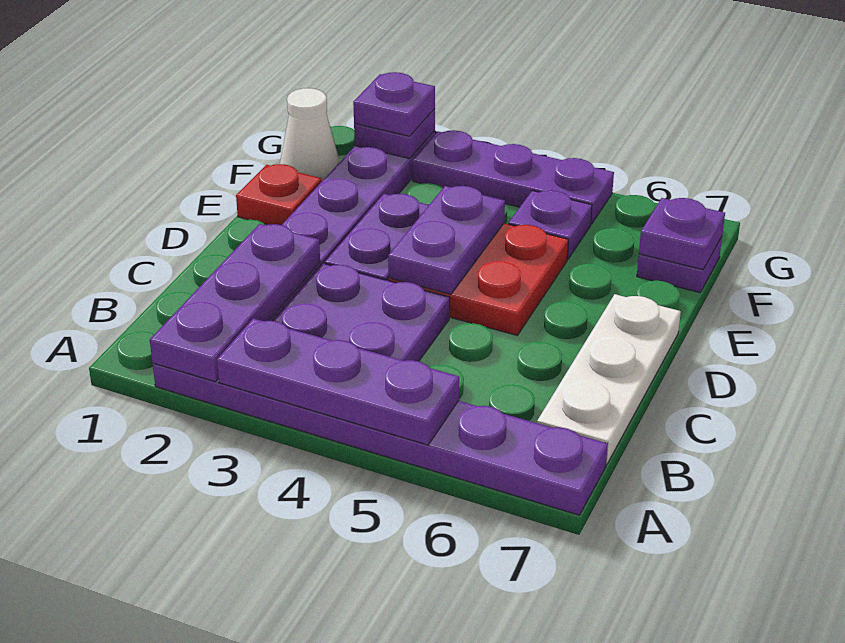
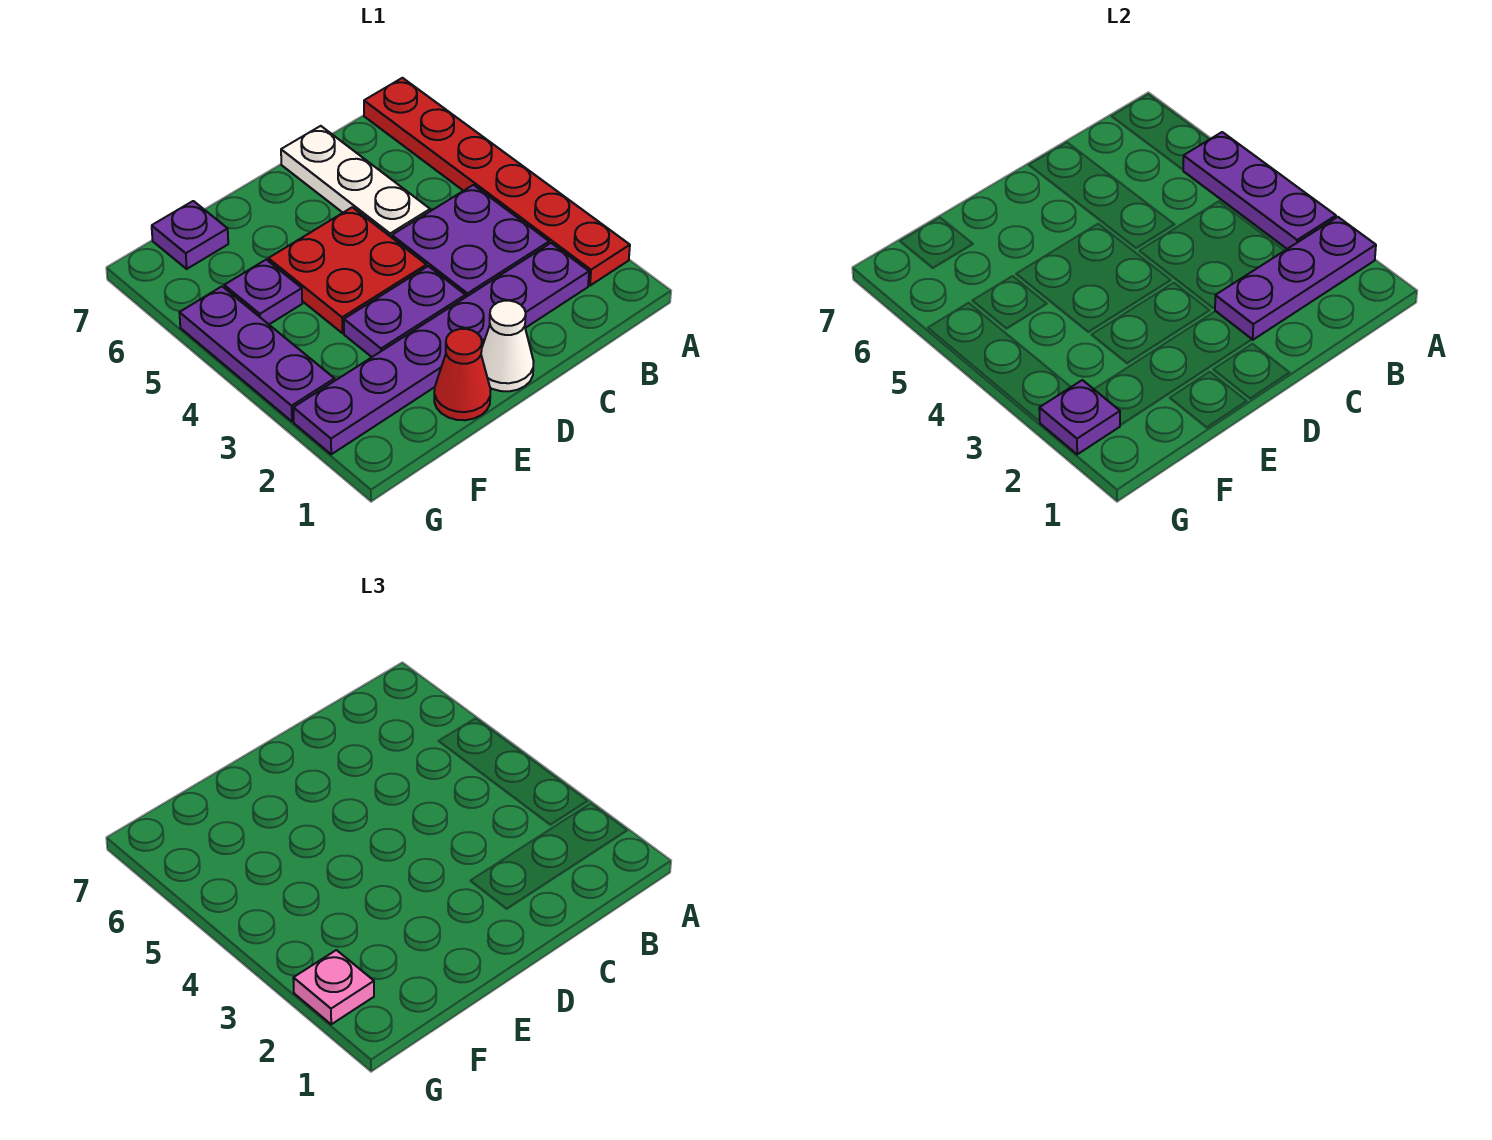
purple 1x6 plate [153,363,608,515] -> red 1x6 plate [364,78,630,286]
white 1x3 plate [537,294,681,465] -> white 1x3 plate turned to [281,126,430,238]
purple 1x2 plate [388,186,505,294] -> none
red 1x1 plate [236,164,322,225] -> red 1x1 cone [434,329,491,420]
white 1x1 cone [280,88,340,181] -> white 1x1 cone moved to [481,301,534,391]
purple 1x1 plate [639,198,725,270] -> none
purple 1x1 plate [353,72,435,136] -> pink 1x1 plate [293,950,374,1024]

